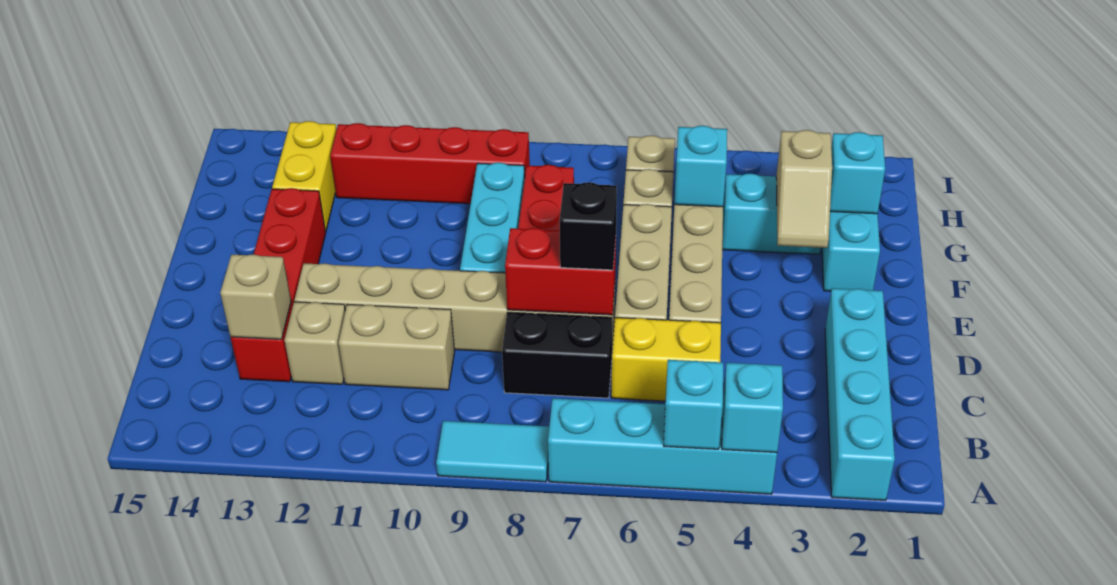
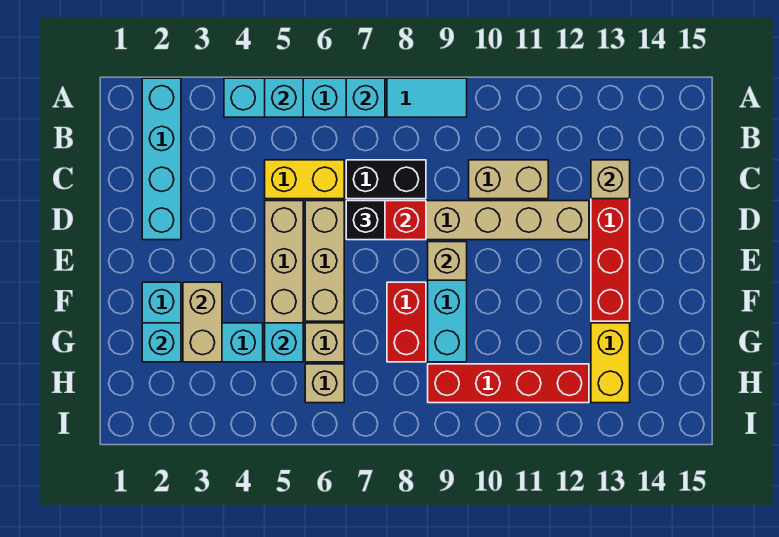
cyan 1x1 brick [722,363,783,453] -> cyan 1x1 brick moved to [346,78,385,117]
tan 1x1 brick [284,302,345,384] -> tan 1x1 brick moved to [428,242,467,280]
tan 1x2 slope [776,130,832,248] -> tan 1x2 brick [183,282,222,362]

